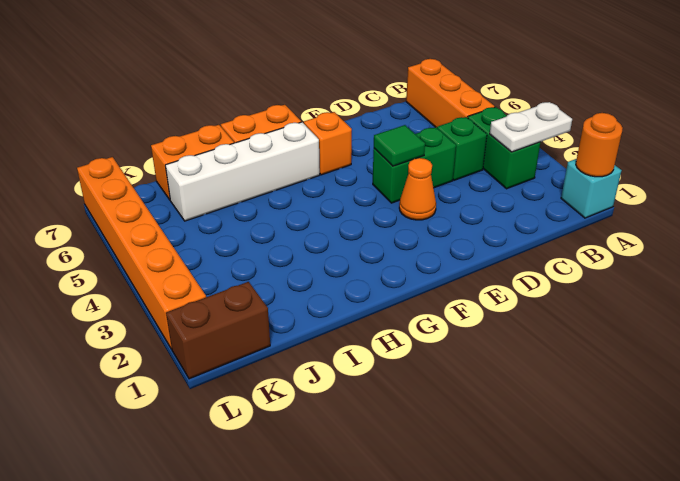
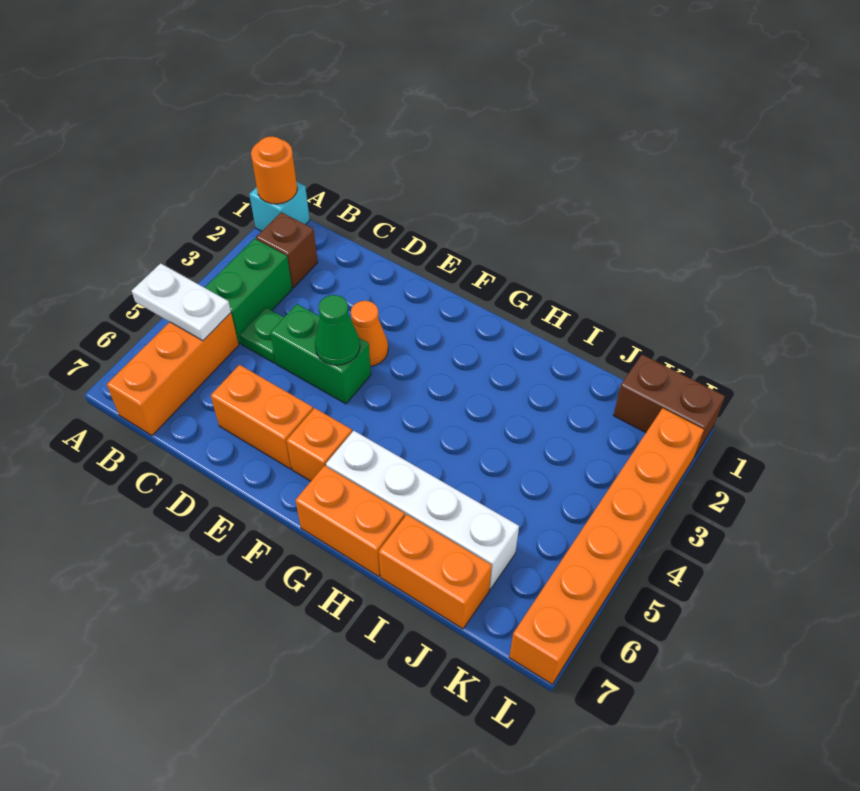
white 1x2 plate [490,102,572,152] -> white 1x2 plate moved to [132,263,231,341]
none -> brown 1x1 brick [256,212,318,288]
green 1x1 brick [437,117,487,180] -> green 1x1 plate [240,307,284,363]
none -> orange 1x2 brick [211,365,313,469]
green 1x1 tile [374,125,425,166] -> green 1x1 cone [315,295,360,365]

